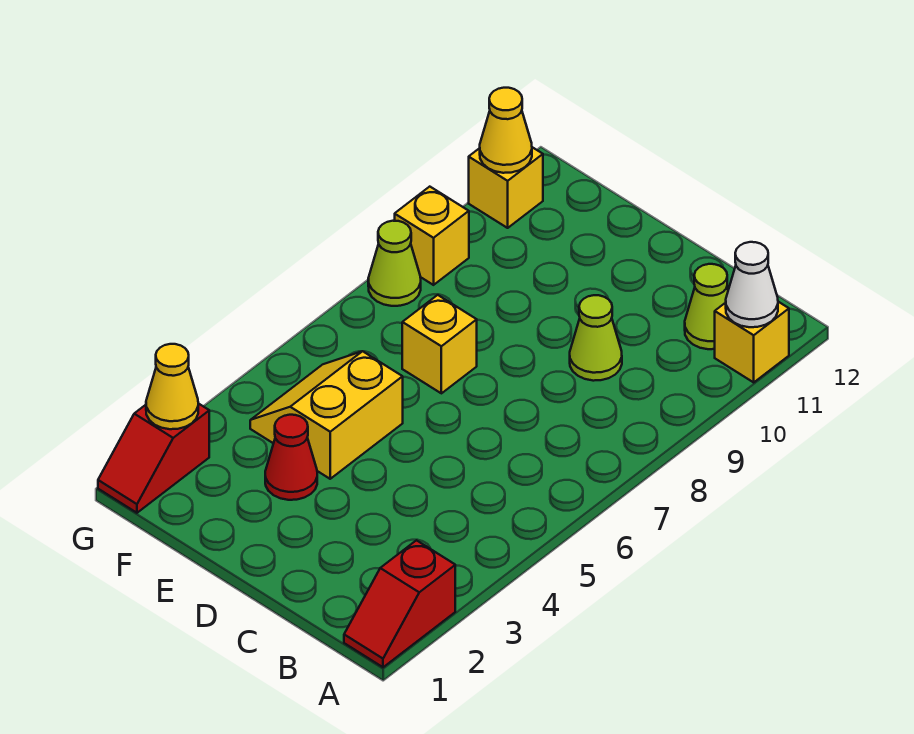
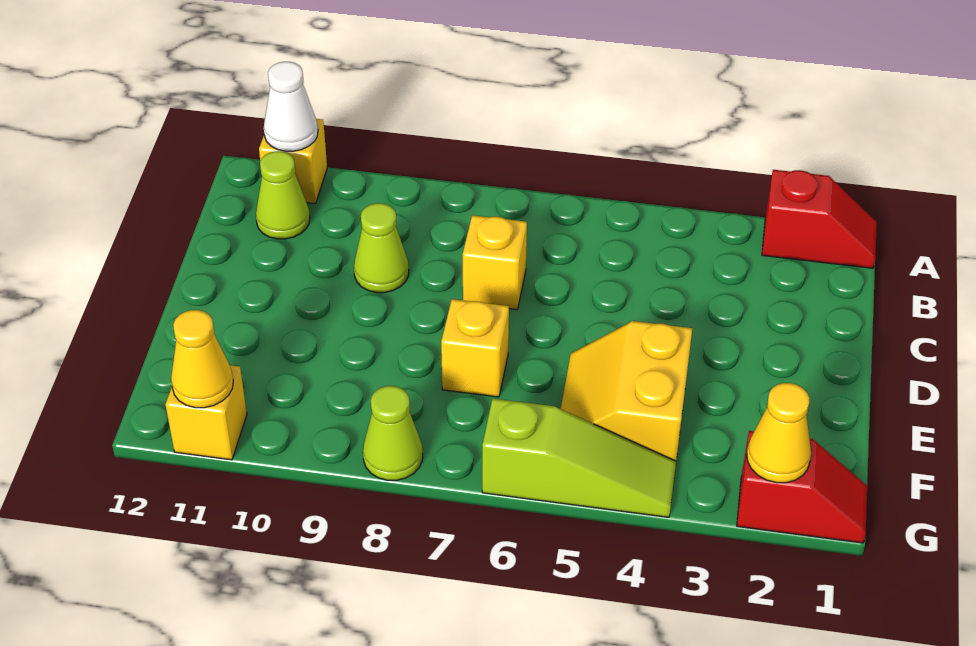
red 1x1 cone [265,415,317,500] -> none
yellow 2x2 slope [250,351,403,479] -> yellow 2x2 slope turned to [561,321,692,461]
none -> lime 1x3 slope [482,399,676,517]
yellow 1x1 brick [395,187,469,285] -> yellow 1x1 brick moved to [463,215,527,309]

